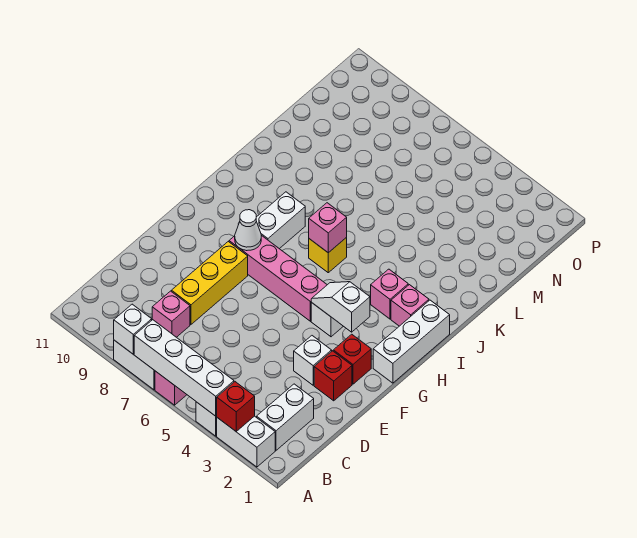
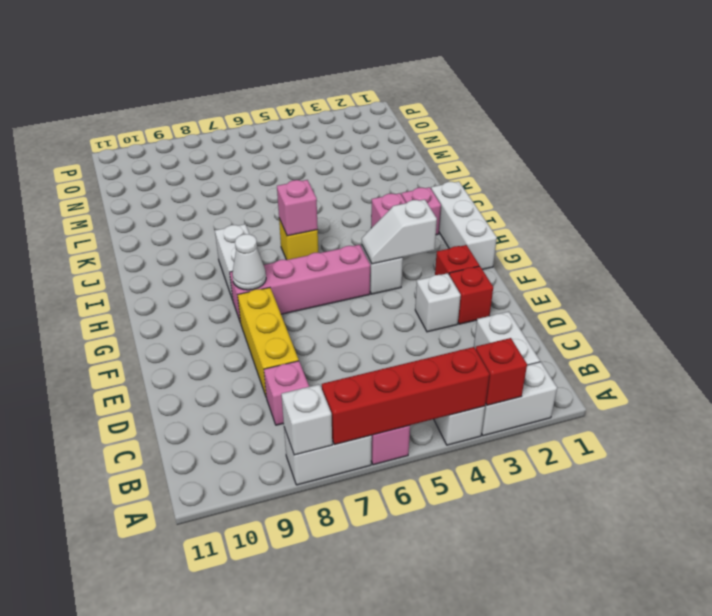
white 1x4 brick [134,320,234,416] -> red 1x4 brick [322,347,489,445]

